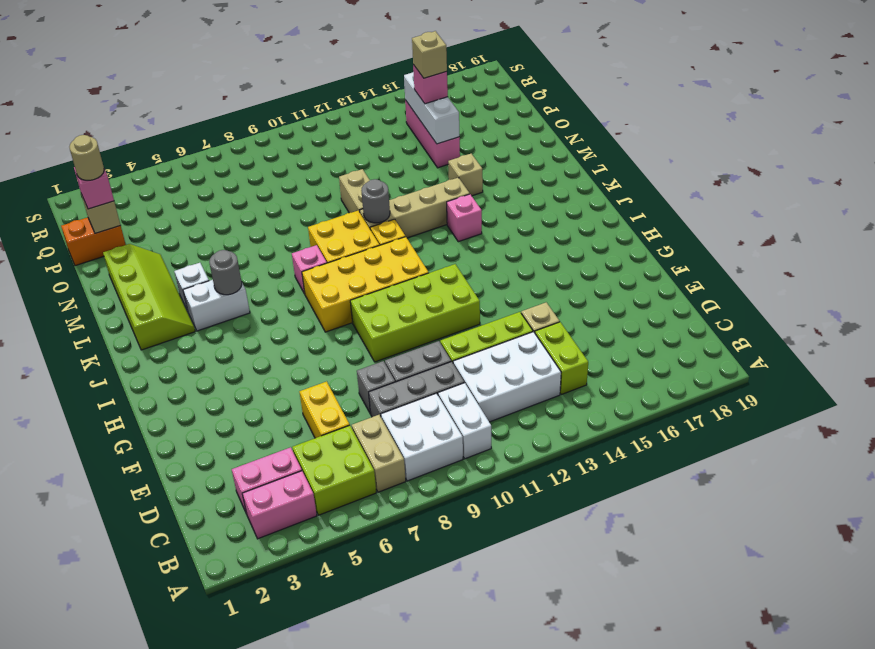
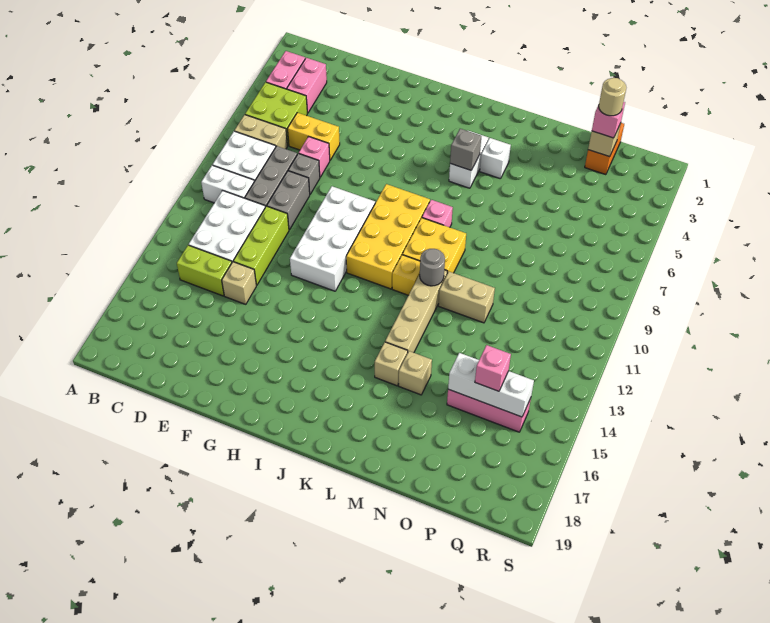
lime 2x4 brick [350,264,480,362] -> white 2x4 brick [290,186,375,291]
lime 2x4 slope [103,244,195,350] -> none
grey 1x1 round brick [209,250,242,295] -> grey 1x1 brick [450,129,481,170]
pink 1x1 brick [447,194,482,242] -> pink 1x1 brick moved to [299,137,330,177]
tan 1x1 brick [412,31,447,78] -> tan 1x1 brick moved to [375,342,408,386]

